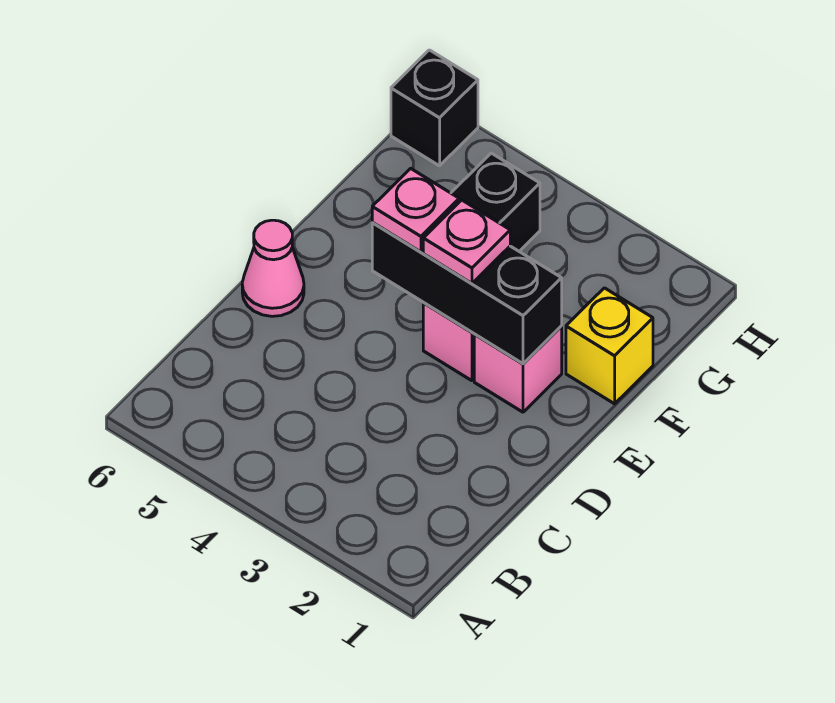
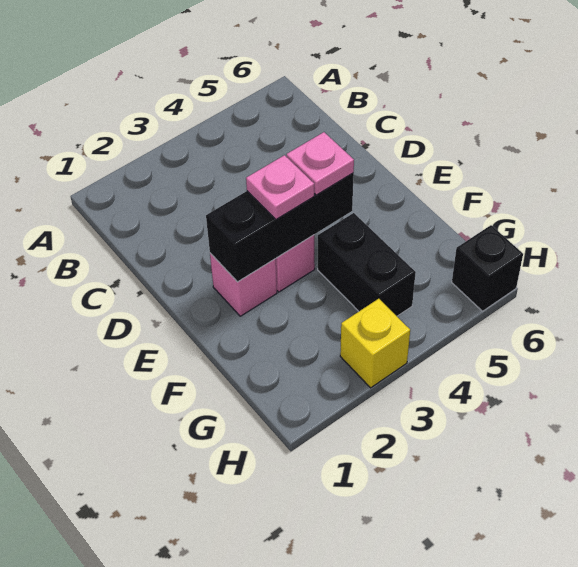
pink 1x1 cone [242,220,304,316] -> none
yellow 1x1 brick [566,288,653,404] -> yellow 1x1 brick moved to [340,299,410,388]

